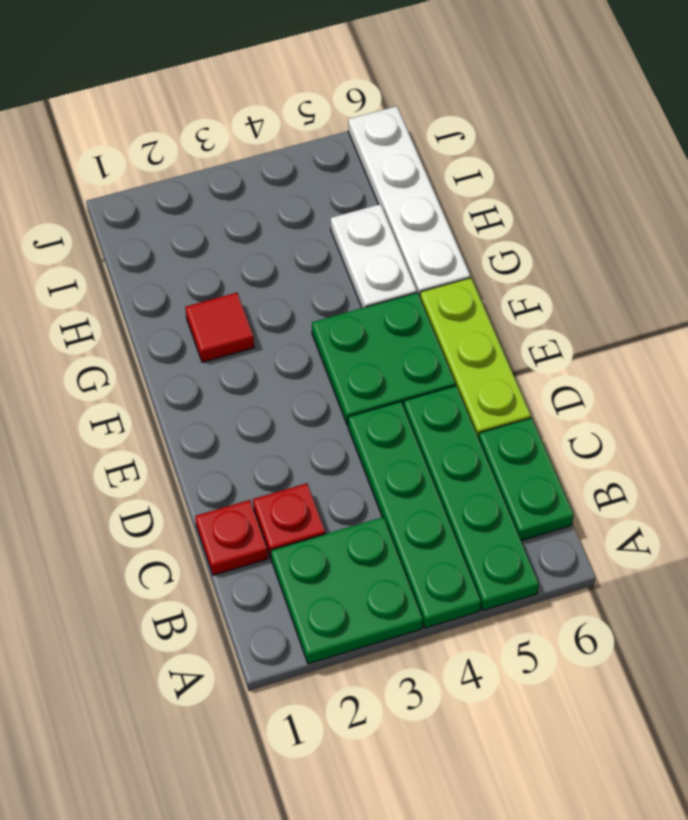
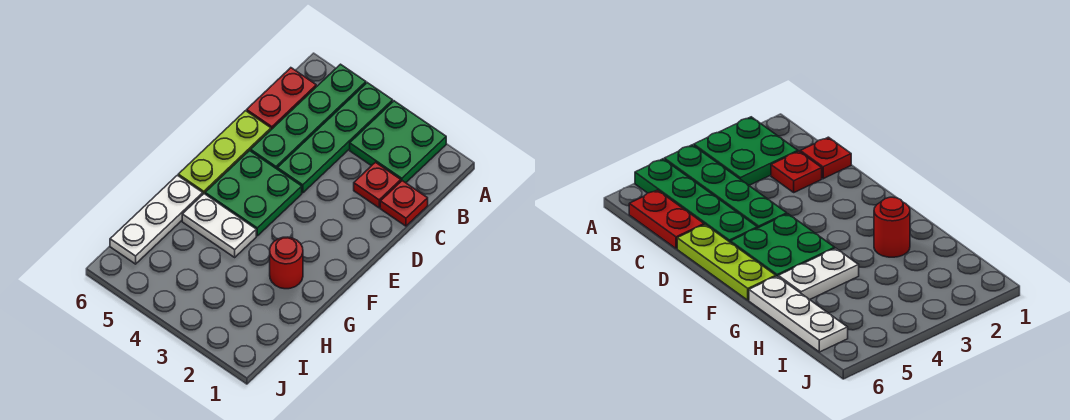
green 1x2 plate [479,418,574,541] -> red 1x2 plate [247,68,316,129]
red 1x1 tile [185,293,254,362] -> red 1x1 round brick [270,237,303,289]
white 1x2 plate [331,204,417,308] -> white 1x2 plate turned to [182,194,256,257]
white 1x4 plate [348,106,470,297] -> white 1x3 plate [110,175,203,264]

